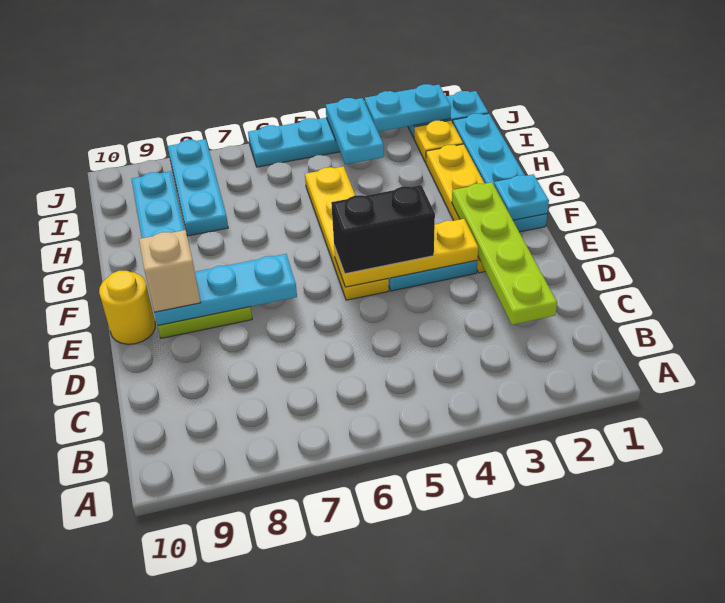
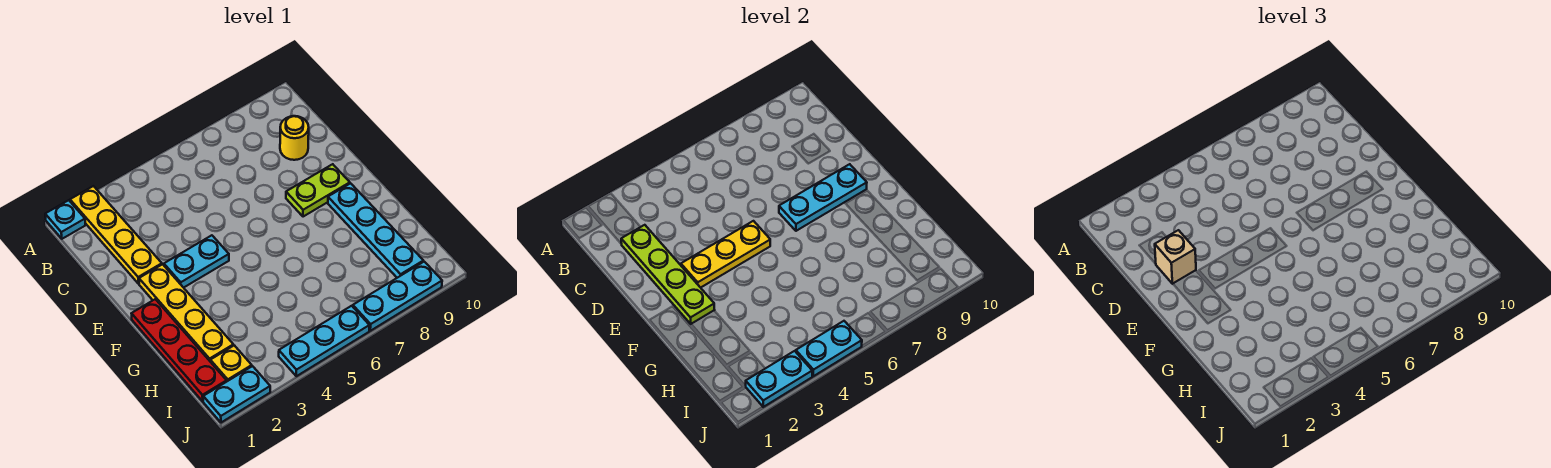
black 1x2 brick [331,185,435,274] -> none
yellow 1x4 plate [305,166,389,300] -> yellow 1x4 plate moved to [70,186,162,284]
tan 1x1 brick [139,230,201,312] -> tan 1x1 brick moved to [1155,230,1196,284]
yellow 1x1 round brick [99,271,155,344] -> yellow 1x1 round brick moved to [280,116,309,160]
cyan 1x4 plate [453,113,547,232] -> red 1x4 plate [132,299,227,401]
cyan 1x1 plate [494,174,549,220] -> cyan 1x1 plate moved to [45,200,85,239]
cyan 1x3 plate [168,139,228,236] -> cyan 1x3 plate turned to [353,262,442,331]
cyan 1x2 plate [326,98,384,164] -> cyan 1x2 plate turned to [796,321,862,376]

